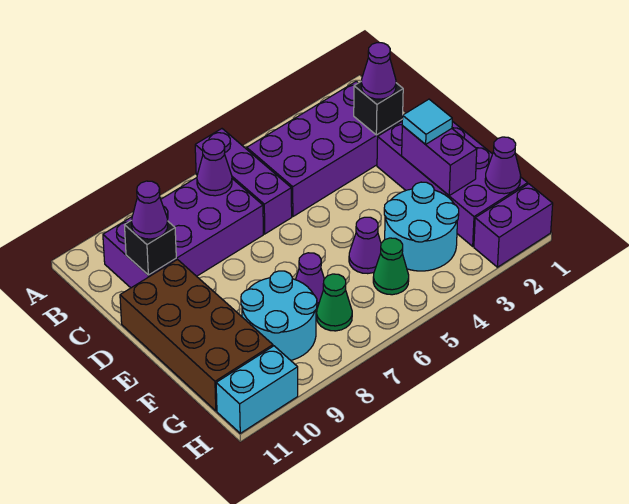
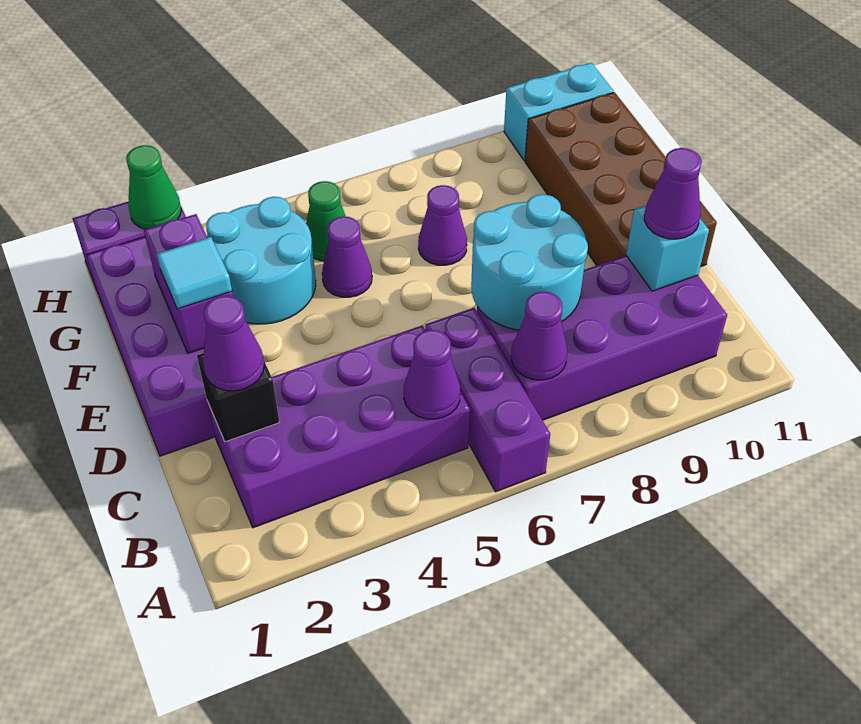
black 1x1 brick [125,220,176,275] -> cyan 1x1 brick [626,206,709,291]
cyan 2x2 round brick [241,271,317,360] -> cyan 2x2 round brick moved to [471,194,588,330]
purple 1x1 cone [485,137,521,194] -> purple 1x1 cone moved to [404,330,460,419]
green 1x1 cone [317,274,352,331] -> green 1x1 cone moved to [126,145,181,229]

